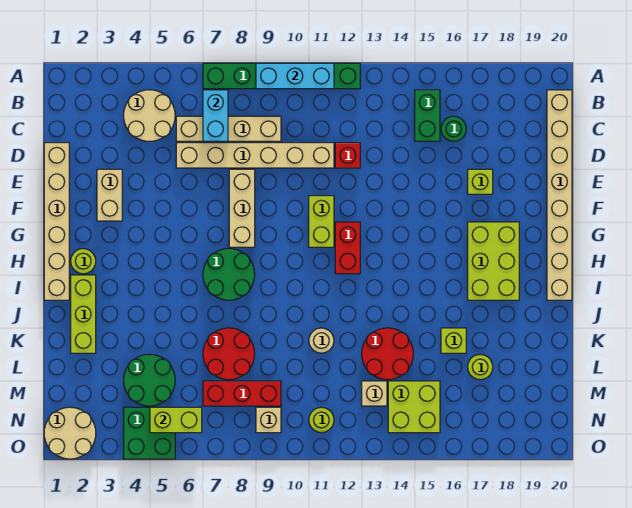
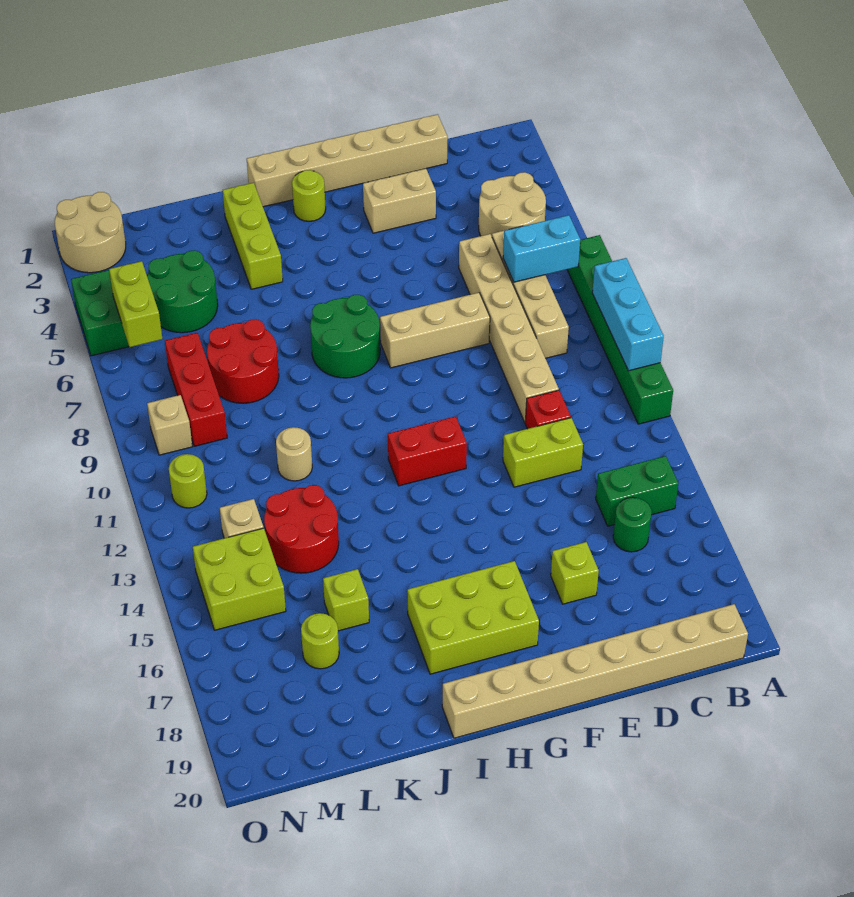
lime 1x2 brick [309,196,334,247] -> lime 1x2 brick moved to [503,418,583,487]
lime 1x3 brick [71,275,96,353] -> lime 1x3 brick turned to [223,183,283,289]

